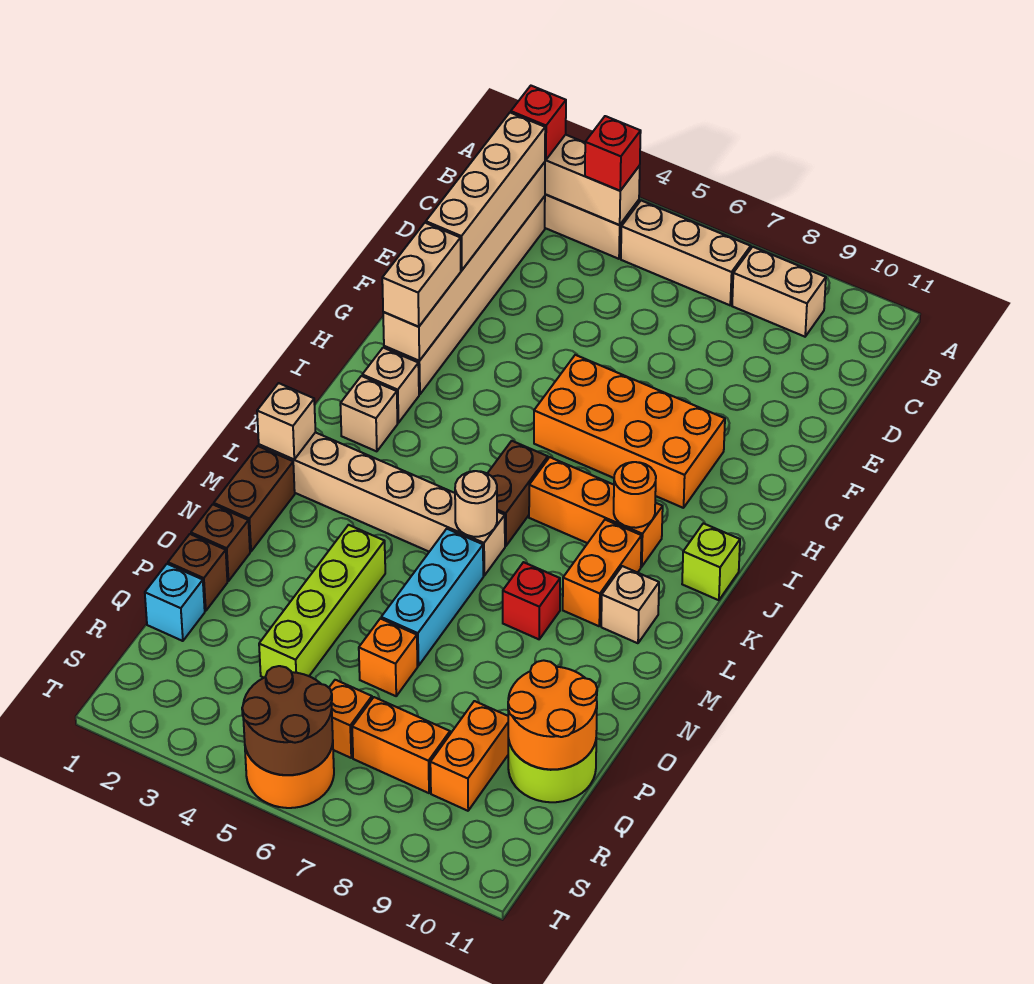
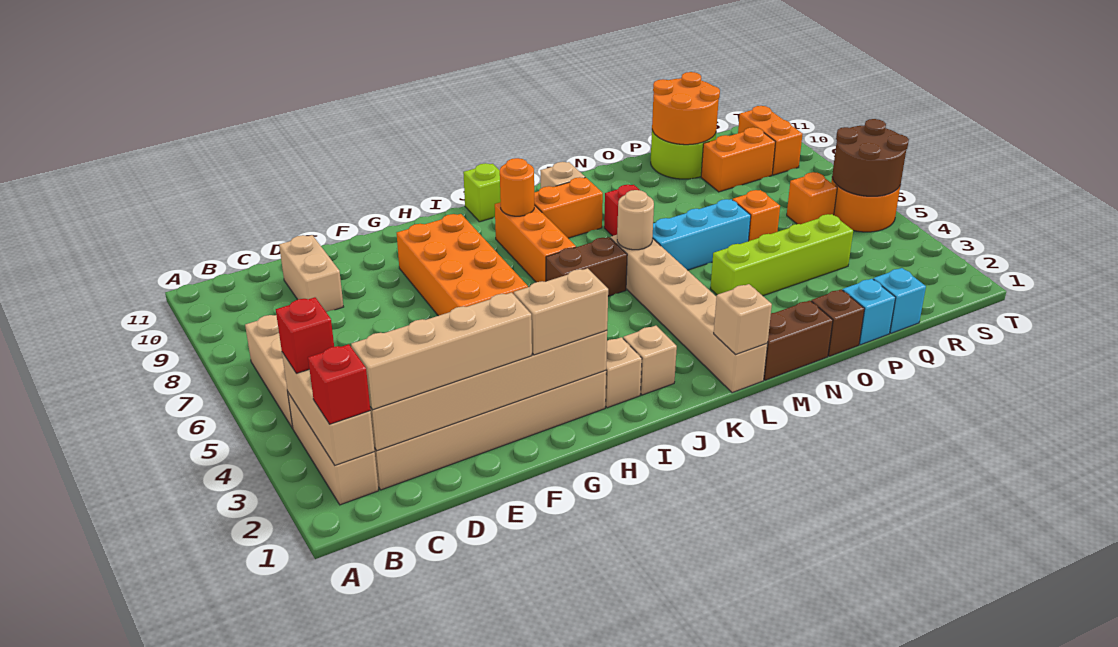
tan 1x2 brick [732,247,826,337] -> tan 1x2 brick moved to [279,235,343,312]
brown 1x1 brick [168,534,227,611] -> cyan 1x1 brick [843,279,896,345]
orange 1x2 brick [352,697,450,793] -> orange 1x2 brick moved to [738,106,802,175]

